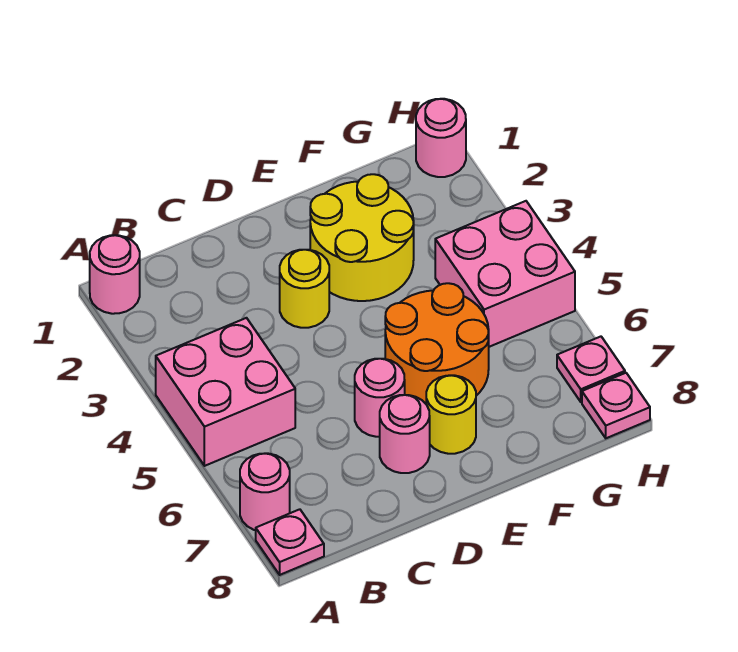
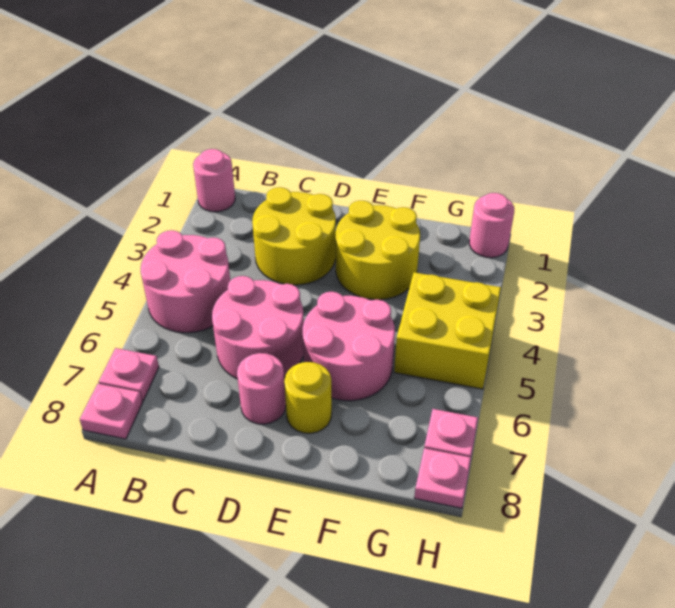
pink 2x2 brick [156,318,295,466] -> pink 2x2 round brick [141,230,230,333]
pink 1x1 round brick [240,453,290,530] -> pink 1x1 plate [99,348,159,401]
yellow 1x1 round brick [280,250,329,328] -> yellow 2x2 round brick [252,187,336,285]
pink 1x1 round brick [355,359,405,437] -> pink 2x2 round brick [212,276,304,379]
orange 2x2 round brick [385,283,489,404] -> pink 2x2 round brick [303,292,395,401]
pink 2x2 brick [435,201,575,347] -> yellow 2x2 brick [394,272,501,389]

